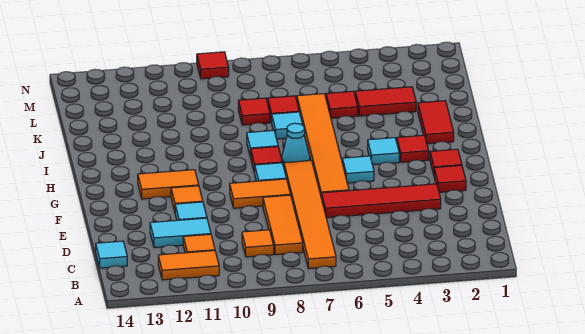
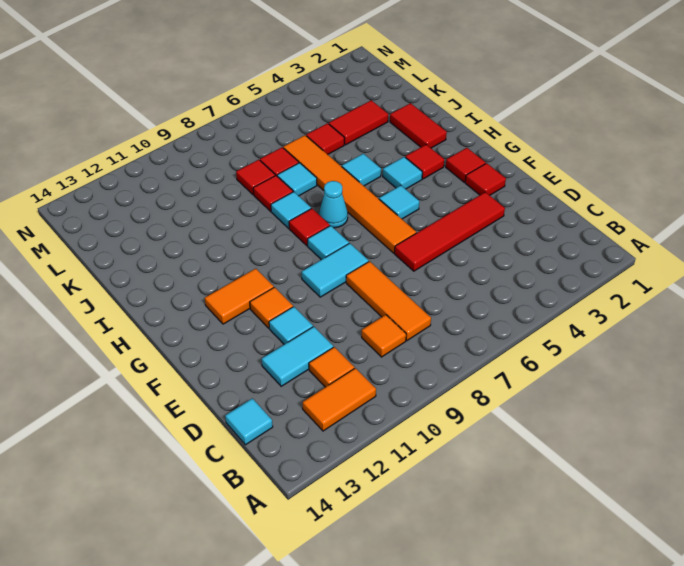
orange 1x6 tile [284,161,336,268] -> none
orange 1x2 tile [230,179,291,208] -> cyan 1x2 tile [302,243,369,297]
none -> cyan 1x1 tile [342,154,381,186]
red 1x1 tile [197,52,229,79] -> red 1x1 tile moved to [253,175,293,211]

